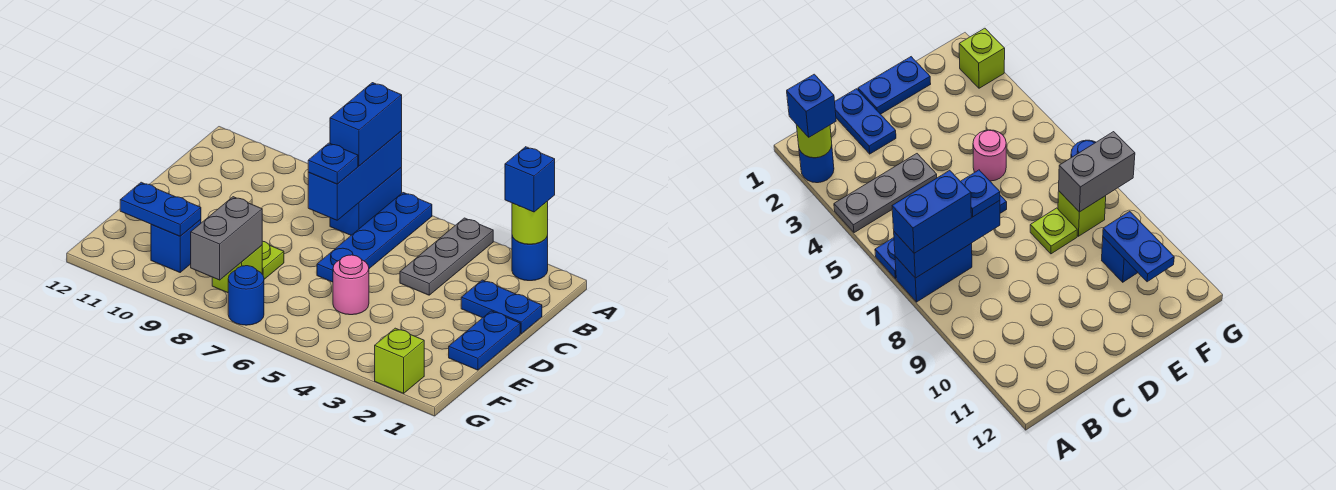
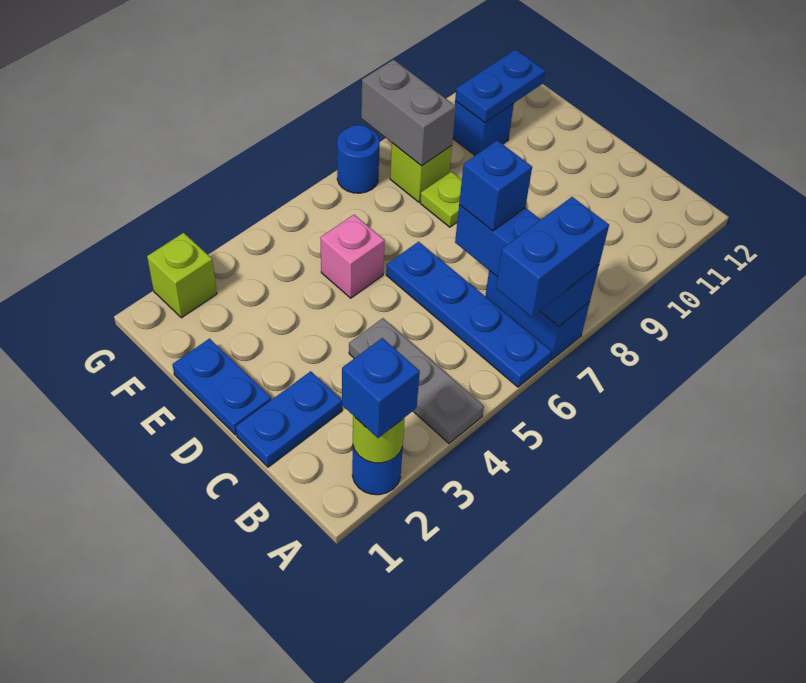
blue 1x2 brick [330,83,402,166] -> blue 1x2 brick turned to [496,197,609,317]
blue 1x1 plate [308,143,358,184] -> blue 1x1 brick [459,140,532,231]
pink 1x1 round brick [333,255,369,315] -> pink 1x1 brick [320,215,385,298]

